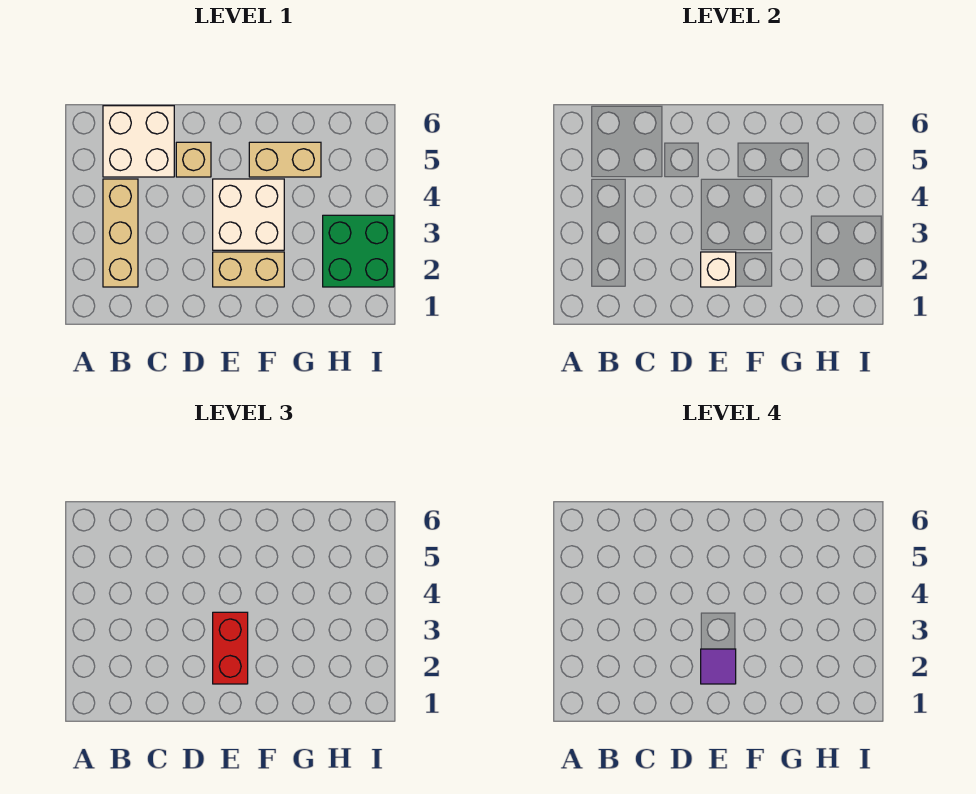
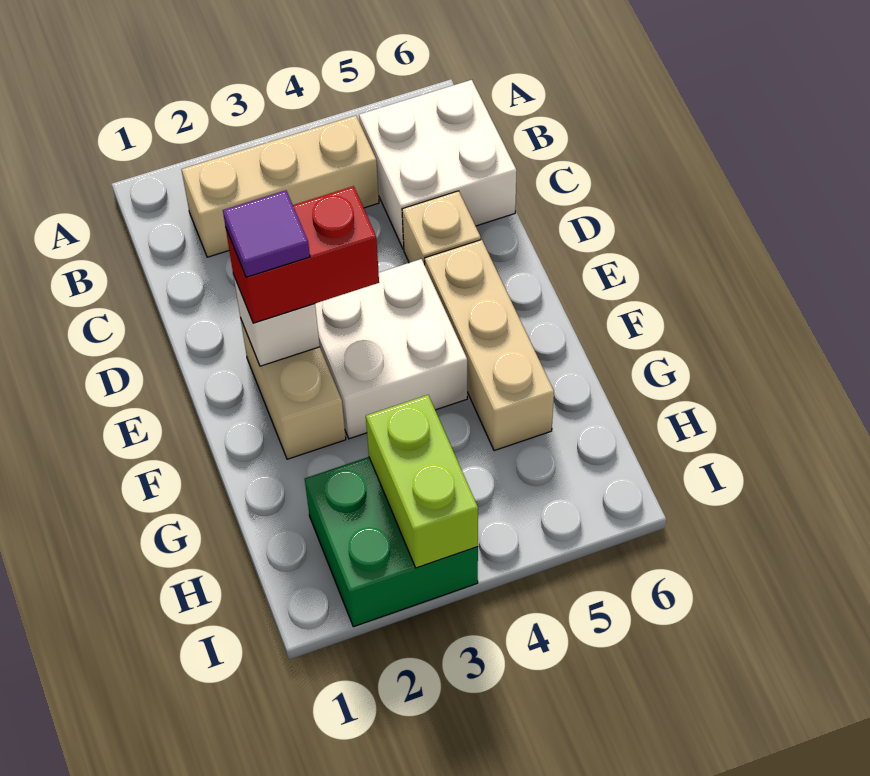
tan 1x2 brick [249,142,321,177] -> tan 1x3 brick [425,240,554,451]
none -> lime 1x2 brick [366,395,478,568]

